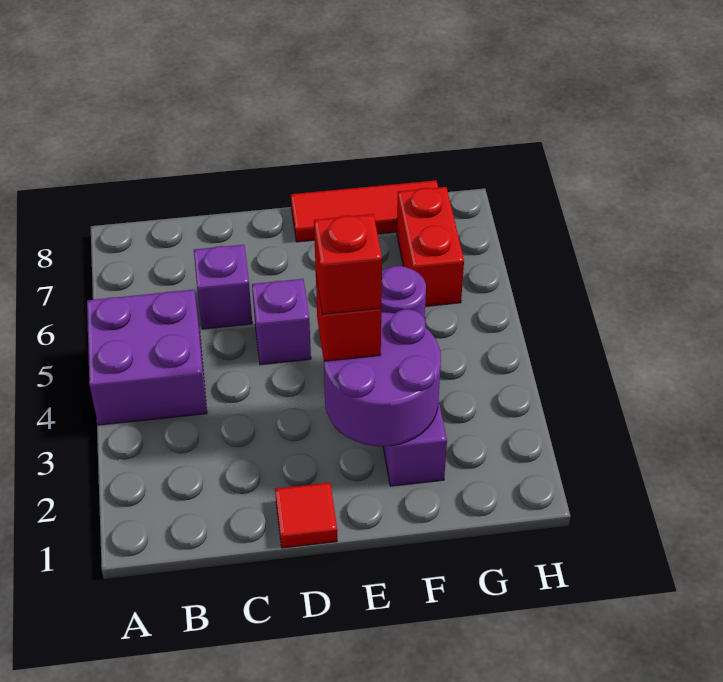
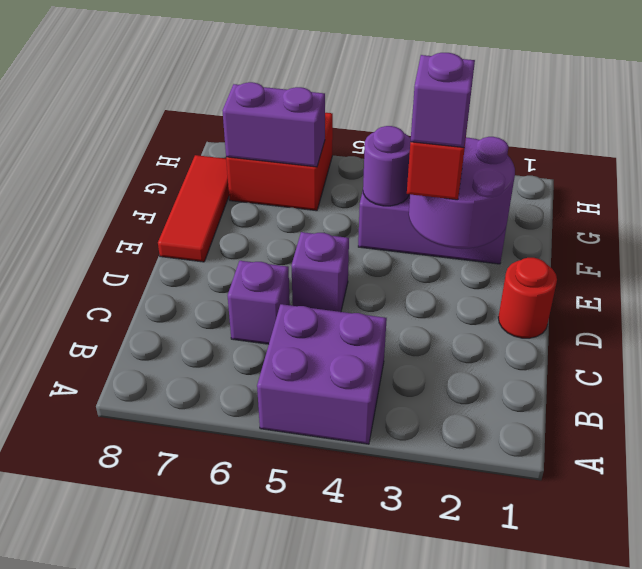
red 1x1 tile [275,483,337,548] -> red 1x1 round brick [498,258,557,338]
red 1x1 brick [314,214,382,314] -> purple 1x1 brick [410,53,475,147]
red 1x2 brick [397,187,464,306] -> red 2x2 brick [226,113,333,211]
none -> purple 1x2 brick [222,82,325,167]

